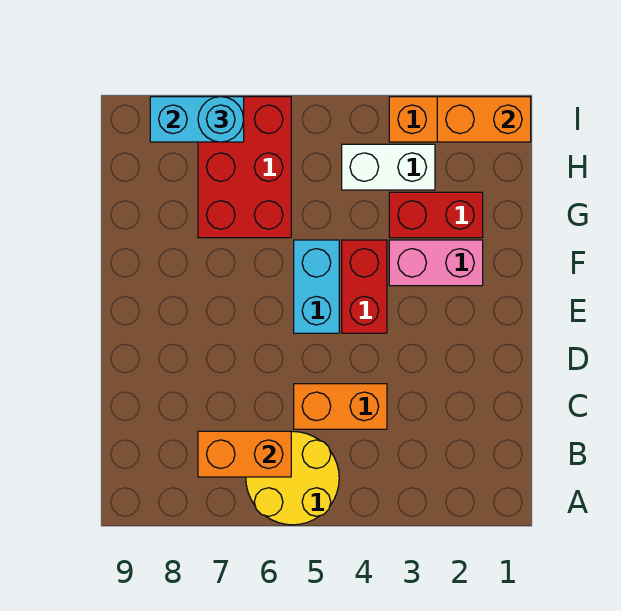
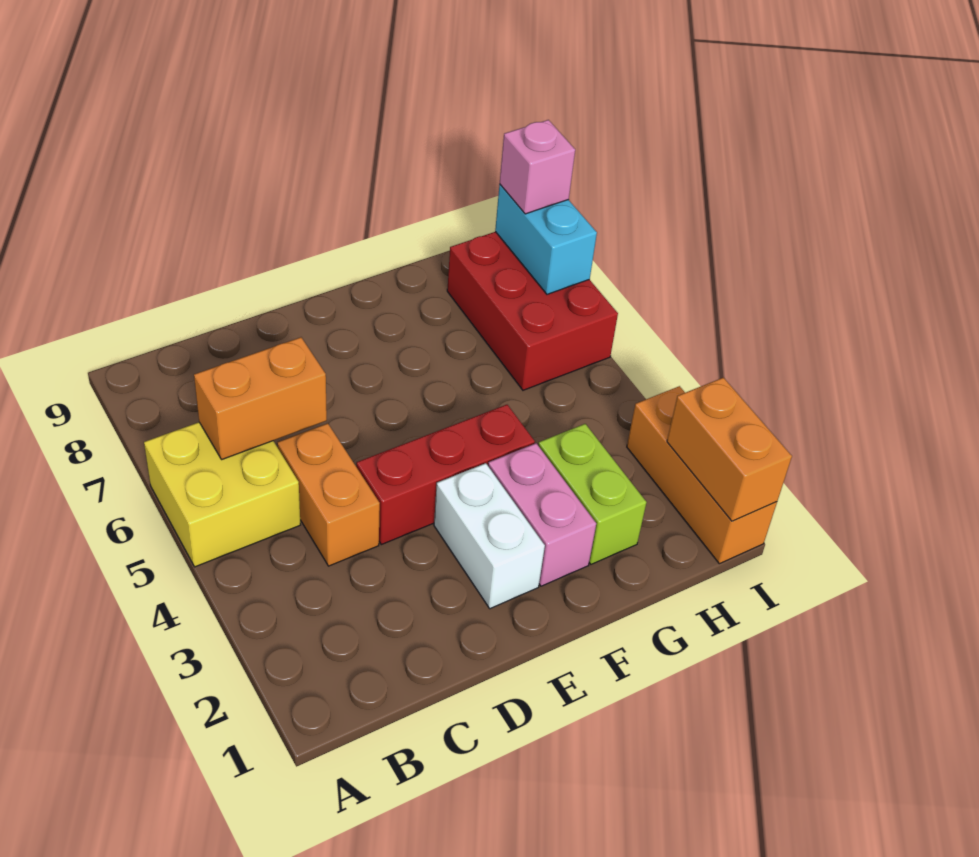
yellow 2x2 round brick [246,431,339,525] -> yellow 2x2 brick [144,422,300,567]
orange 1x2 brick [198,431,291,477] -> orange 1x2 brick turned to [194,337,327,460]
red 1x2 brick [342,240,387,333] -> red 1x3 brick [356,405,535,545]
cyan 1x2 brick [294,240,339,333] -> none
red 1x2 brick [389,192,483,238] -> lime 1x2 brick [538,424,647,564]
red 2x3 brick [198,97,291,238] -> red 2x3 brick turned to [447,232,618,390]
white 1x2 brick [342,144,435,190] -> white 1x2 brick moved to [434,463,545,609]
cyan 1x1 round brick [198,97,244,142] -> none
none -> pink 1x1 brick [500,120,575,214]

